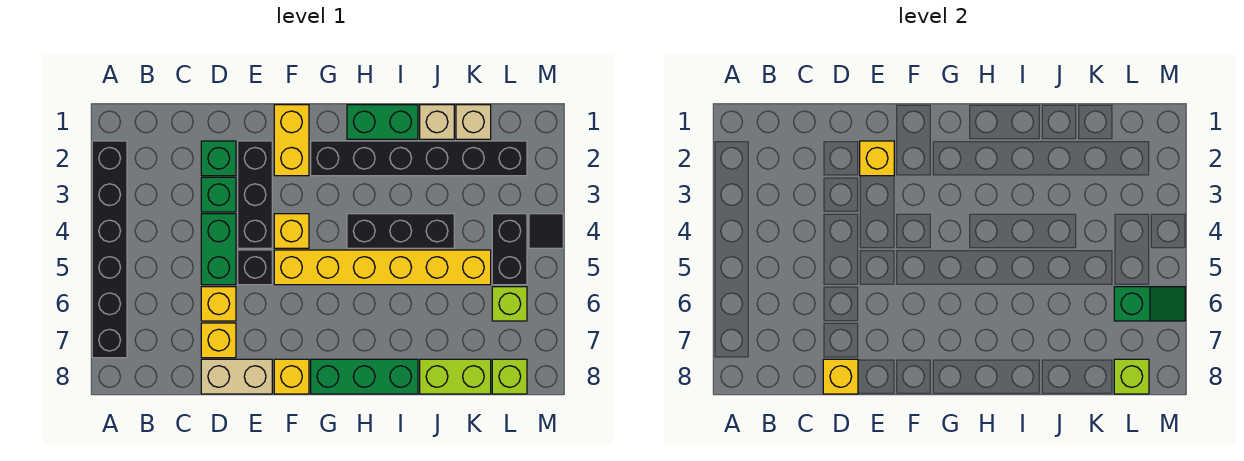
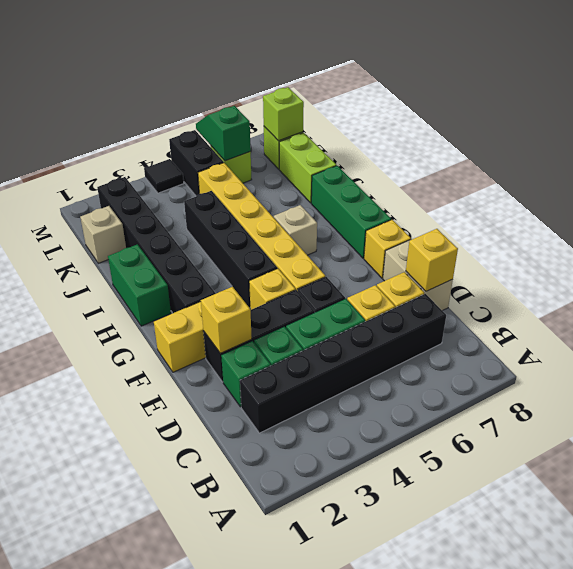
black 1x6 brick [92,141,127,358] -> black 1x6 brick moved to [240,294,446,433]
black 1x3 brick [347,214,454,248] -> black 1x4 brick [184,191,277,308]
tan 1x1 brick [420,105,454,139] -> tan 1x1 brick moved to [274,205,317,255]
black 1x2 brick [492,214,527,285] -> black 1x2 brick turned to [169,130,224,196]

